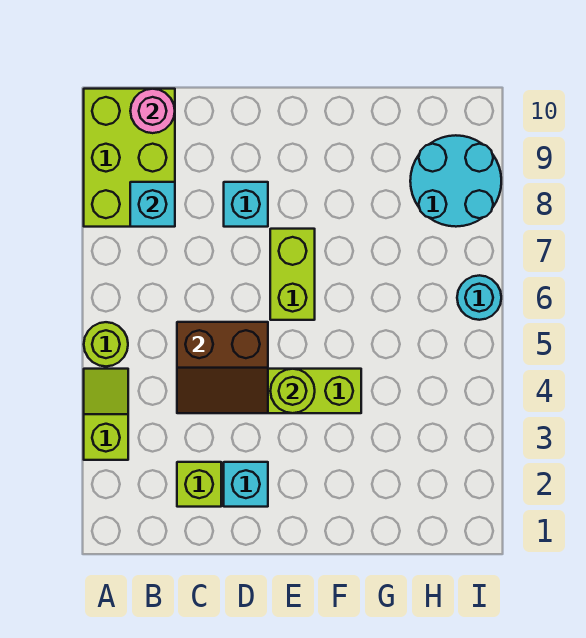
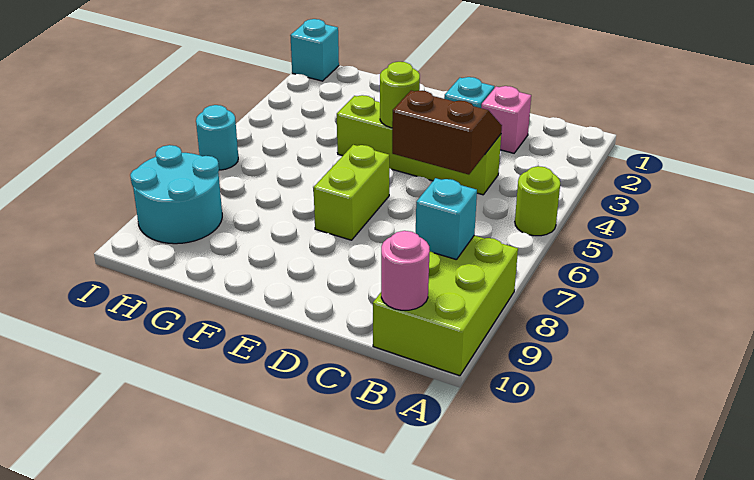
lime 1x2 slope [84,369,128,460] -> none
lime 1x1 brick [177,462,221,507] -> pink 1x1 brick [481,86,531,153]
cyan 1x1 brick [224,182,268,227] -> cyan 1x1 brick moved to [290,19,339,81]

